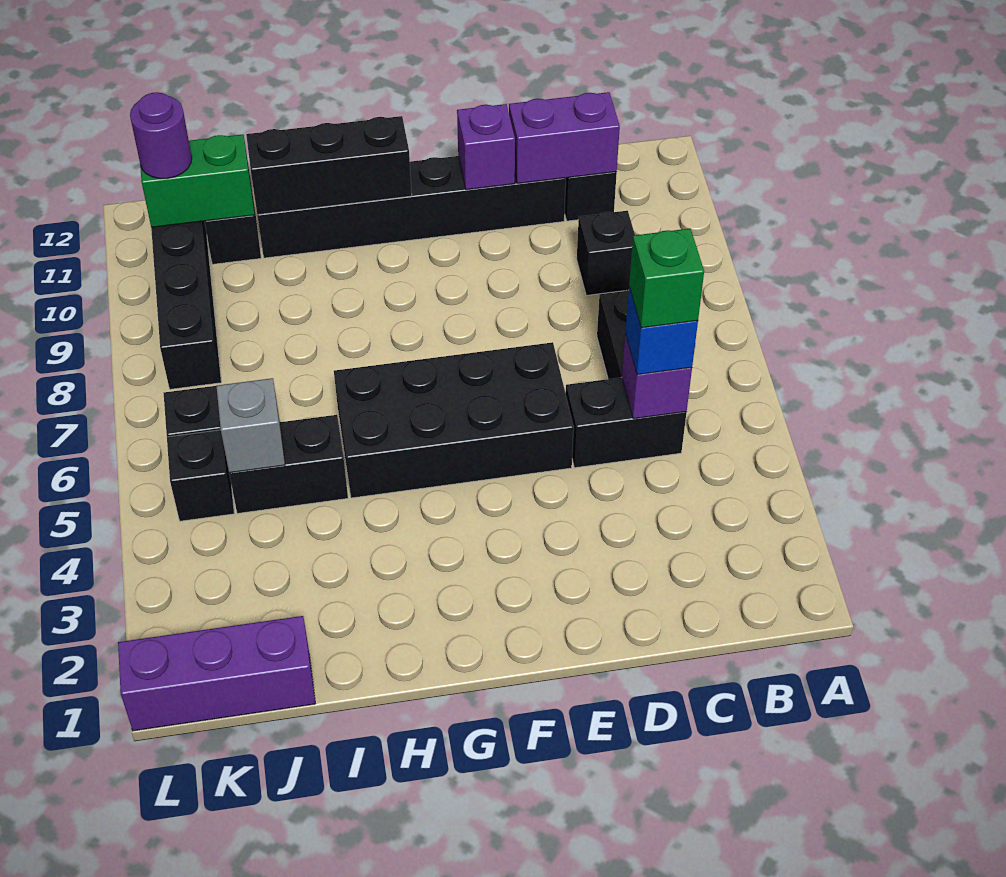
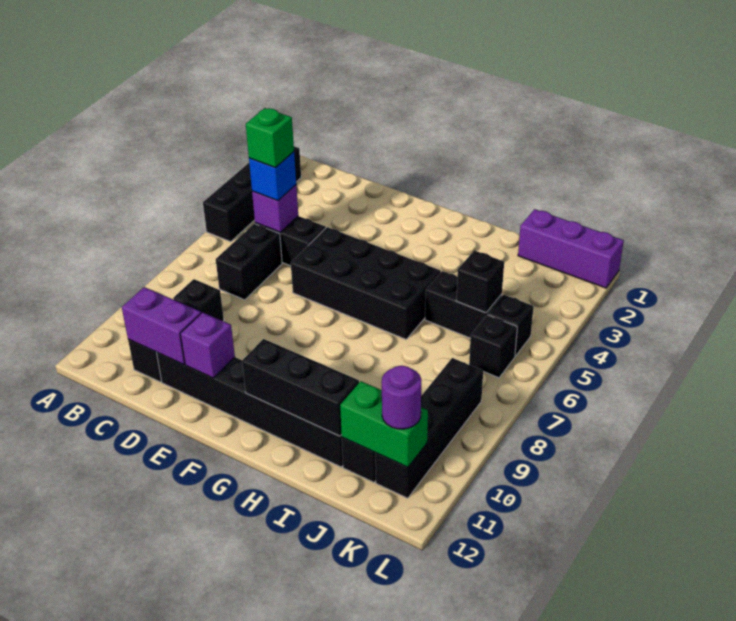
none -> black 1x4 brick [203,146,301,242]
grey 1x1 brick [216,378,285,473] -> black 1x1 brick [456,250,504,313]

